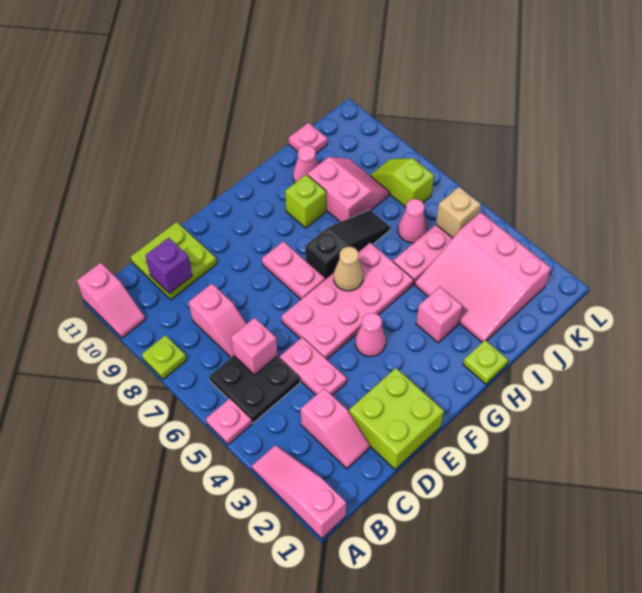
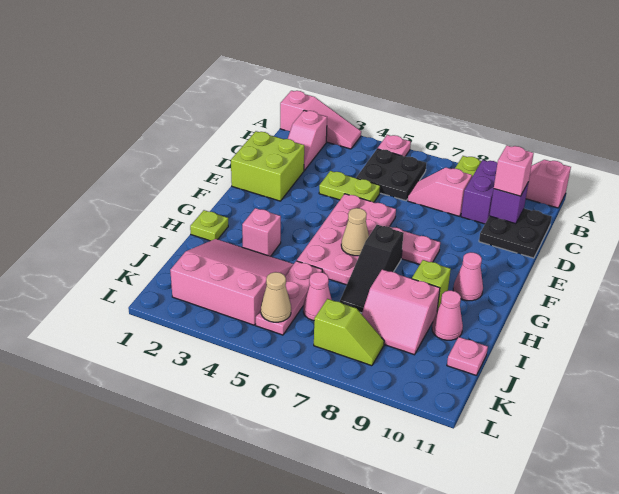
none -> purple 1x2 brick [461,160,497,224]
pink 1x2 slope [301,388,370,469] -> pink 1x2 slope turned to [288,110,327,170]
pink 1x1 brick [231,318,278,375] -> pink 1x1 brick moved to [494,145,534,196]
lime 2x2 plate [131,222,217,300] -> black 2x2 plate [479,209,552,258]
pink 1x2 plate [280,337,347,396] -> lime 1x2 plate [319,171,380,202]
pink 1x1 cone [355,313,386,356] -> pink 1x1 cone moved to [453,252,483,301]
tan 1x1 brick [436,187,481,238] -> tan 1x1 cone [261,272,291,322]

